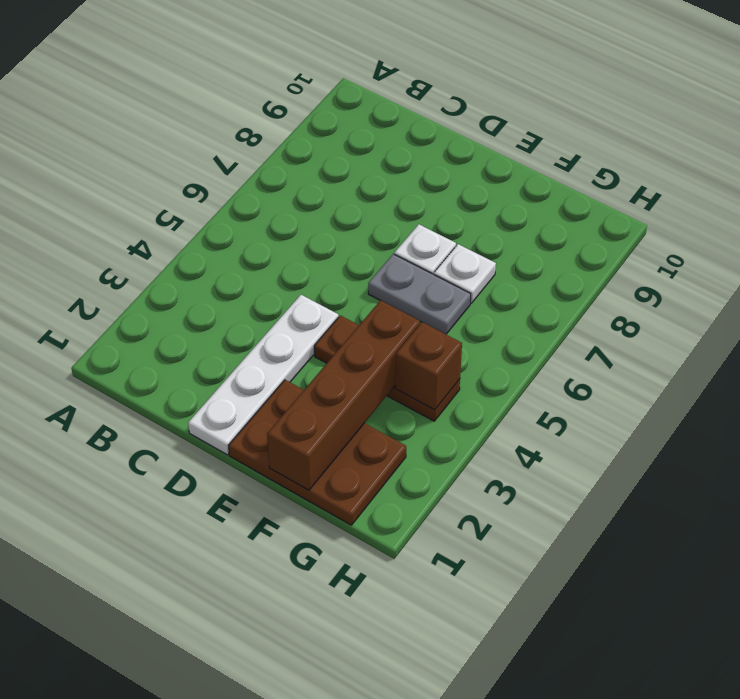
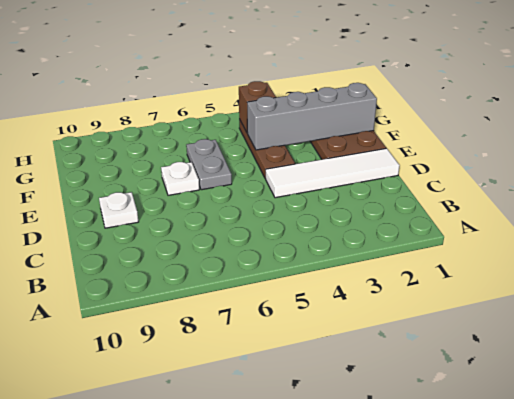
white 1x4 plate [188,295,338,455] -> white 1x4 tile [266,148,400,198]
brown 1x4 brick [267,300,420,490] -> grey 1x4 brick [247,83,377,150]
white 1x1 plate [434,244,496,303] -> white 1x1 plate moved to [99,192,139,228]

